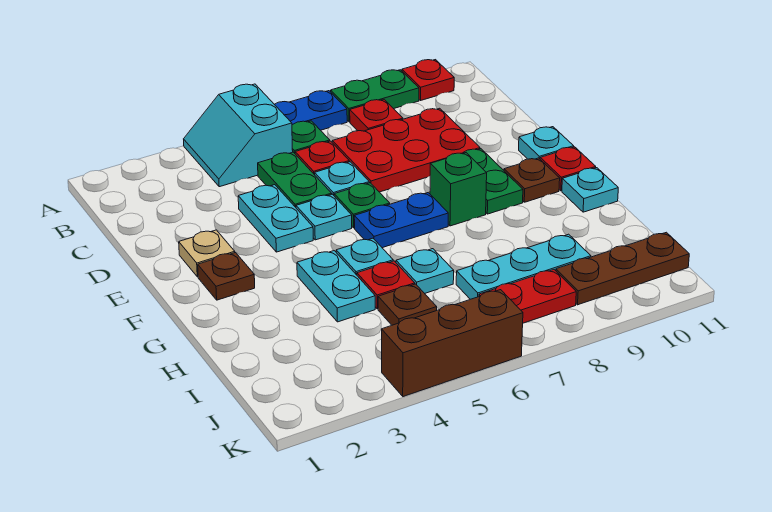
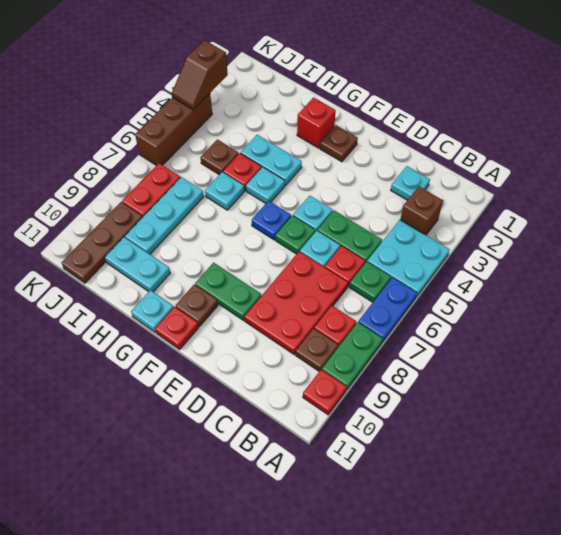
cyan 2x2 slope [184,84,293,187] -> cyan 2x2 plate [367,220,450,297]
none -> brown 1x1 brick [400,187,443,235]
none -> brown 1x1 plate [296,328,338,371]
cyan 1x2 plate [238,185,313,252] -> cyan 1x2 plate moved to [105,237,170,292]
tan 1x1 plate [179,230,235,277] -> none
cyan 1x1 plate [519,127,574,159] -> cyan 1x1 plate moved to [391,166,430,200]
blue 1x2 plate [354,193,448,248] -> blue 1x1 plate [252,201,291,240]
green 1x1 brick [430,153,487,226] -> none
none -> red 1x1 brick [297,98,336,148]
none -> brown 1x2 slope [172,40,228,110]

